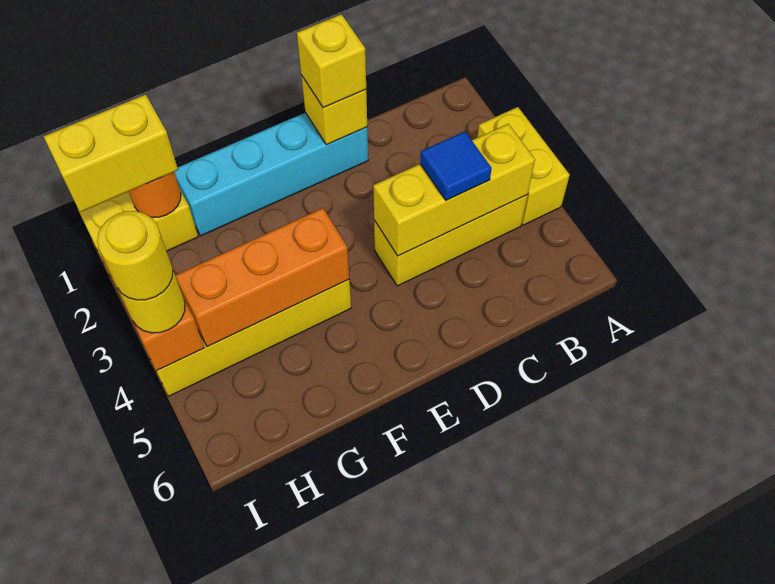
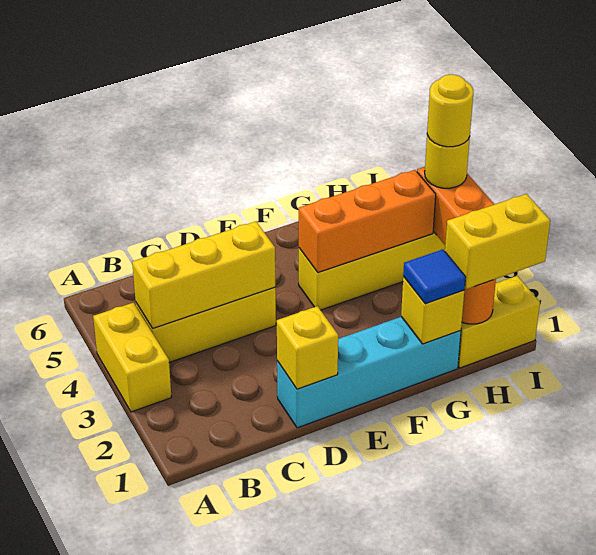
blue 1x1 tile [420,131,492,200] -> blue 1x1 tile moved to [403,249,466,304]
yellow 1x1 brick [297,14,366,108] -> yellow 1x1 brick moved to [401,277,464,344]

